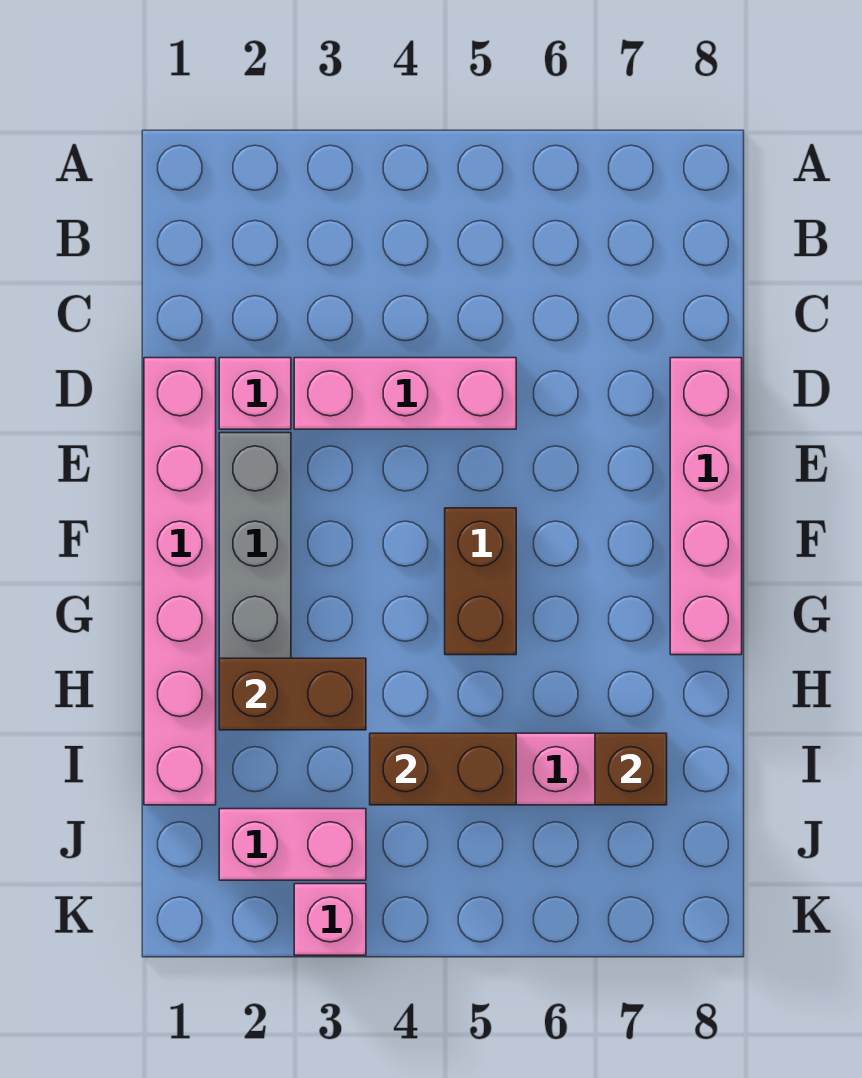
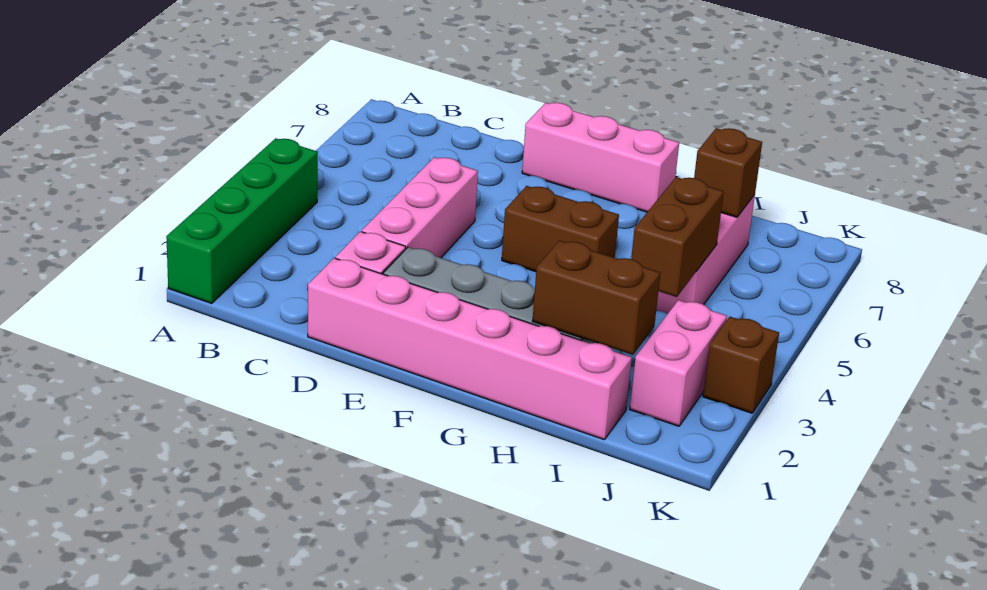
none -> green 1x4 brick [166,138,318,303]
pink 1x4 brick [670,358,742,655] -> pink 1x3 brick [522,103,679,212]
brown 1x2 brick [219,658,366,730] -> brown 1x2 brick turned to [532,240,661,355]
pink 1x1 brick [294,884,366,955] -> brown 1x1 brick [703,317,779,413]

